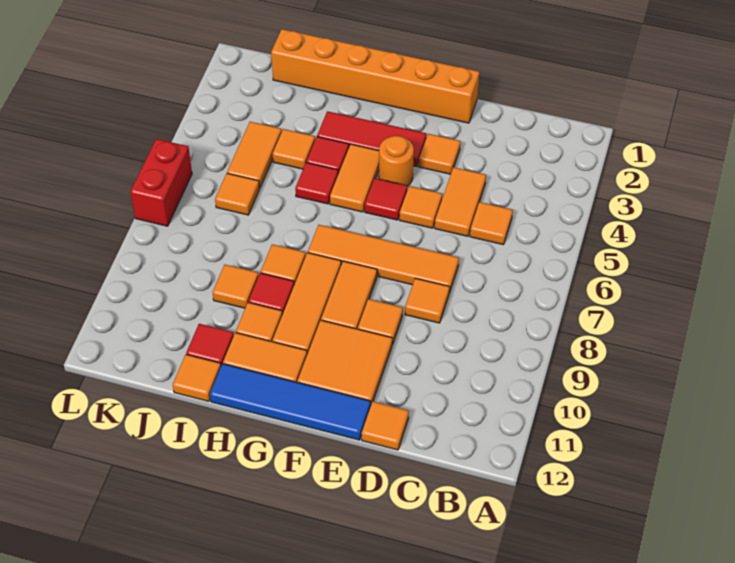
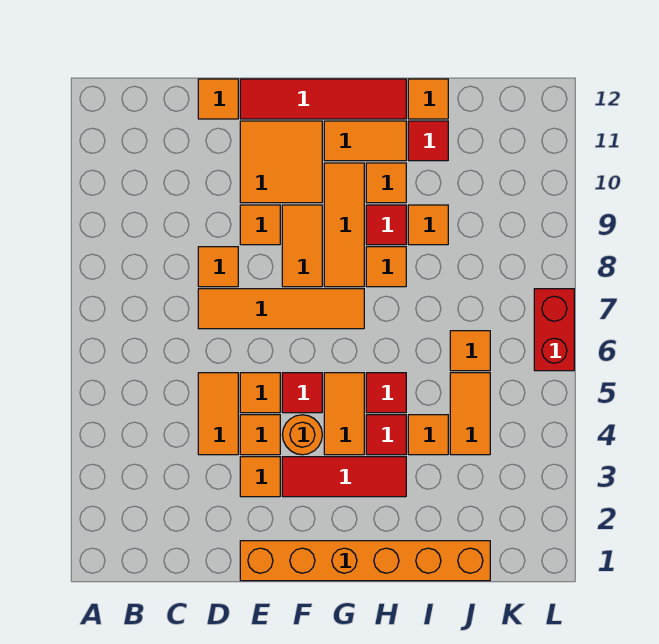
orange 1x1 tile [470,202,513,245] -> orange 1x1 tile moved to [240,415,280,455]
blue 1x4 tile [210,364,371,440] -> red 1x4 tile [240,79,406,119]

